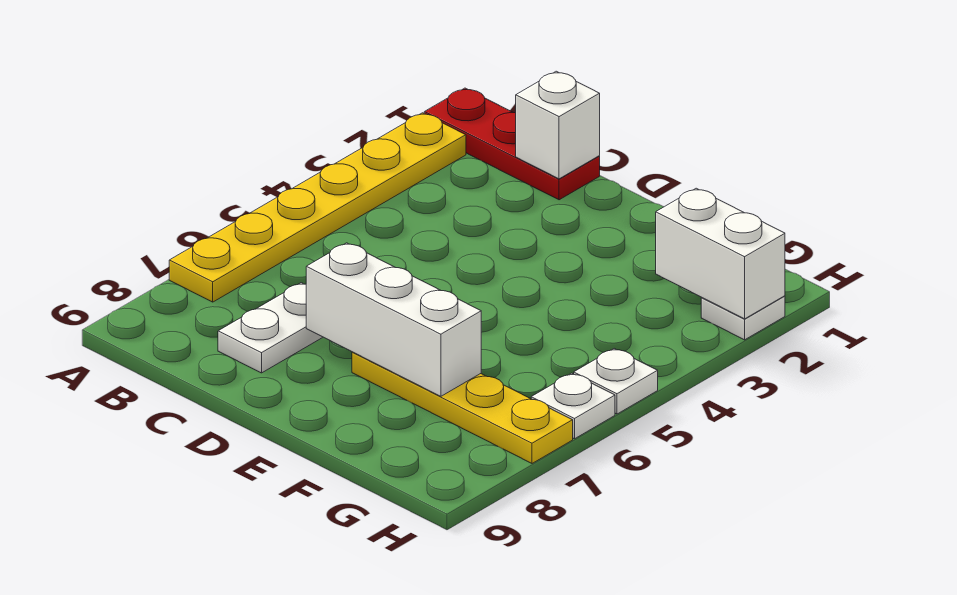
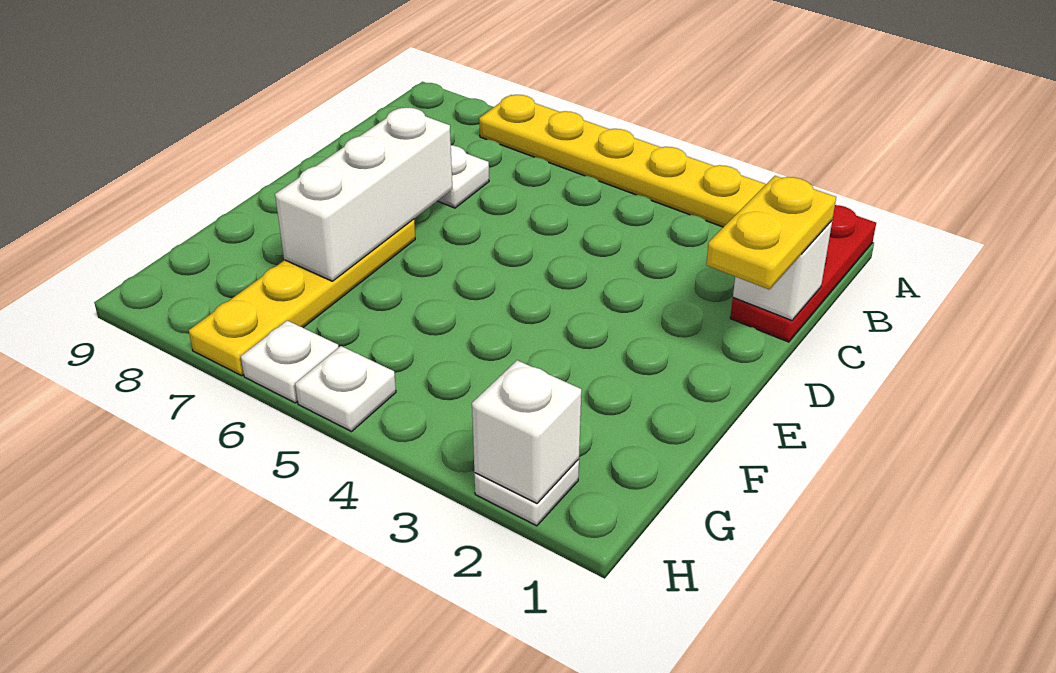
none -> yellow 1x2 plate [706,176,836,290]
white 1x2 brick [656,188,785,319] -> white 1x1 brick [472,360,581,503]

